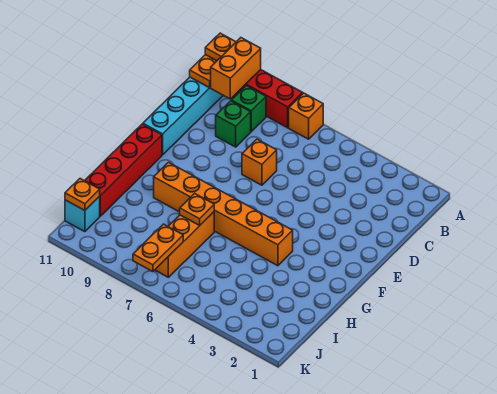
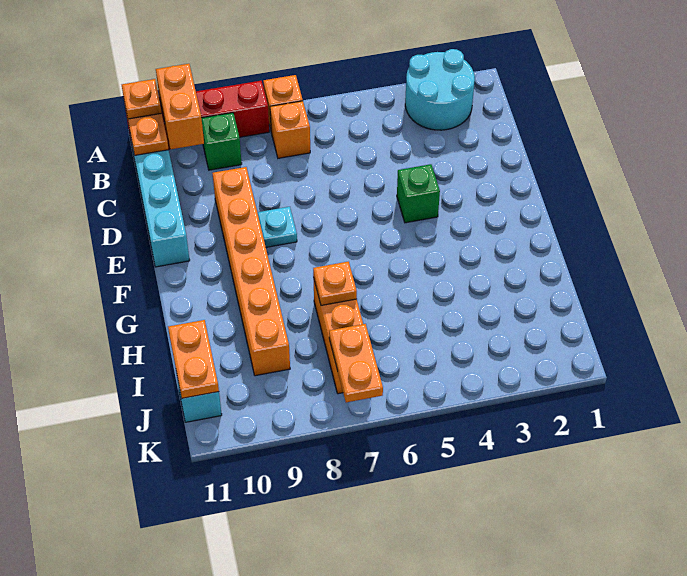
none -> cyan 2x2 round brick [405,49,475,130]
green 1x1 brick [216,101,251,147] -> green 1x1 brick moved to [397,164,440,223]
orange 1x1 brick [242,139,277,185] -> orange 1x1 brick moved to [270,101,310,158]
none -> cyan 1x1 plate [257,207,297,247]
red 1x4 brick [85,124,162,216] -> none
orange 1x6 brick [154,162,293,266] -> orange 1x6 brick turned to [213,167,290,376]
orange 1x1 plate [65,179,100,211] -> orange 1x2 plate [168,320,219,398]

